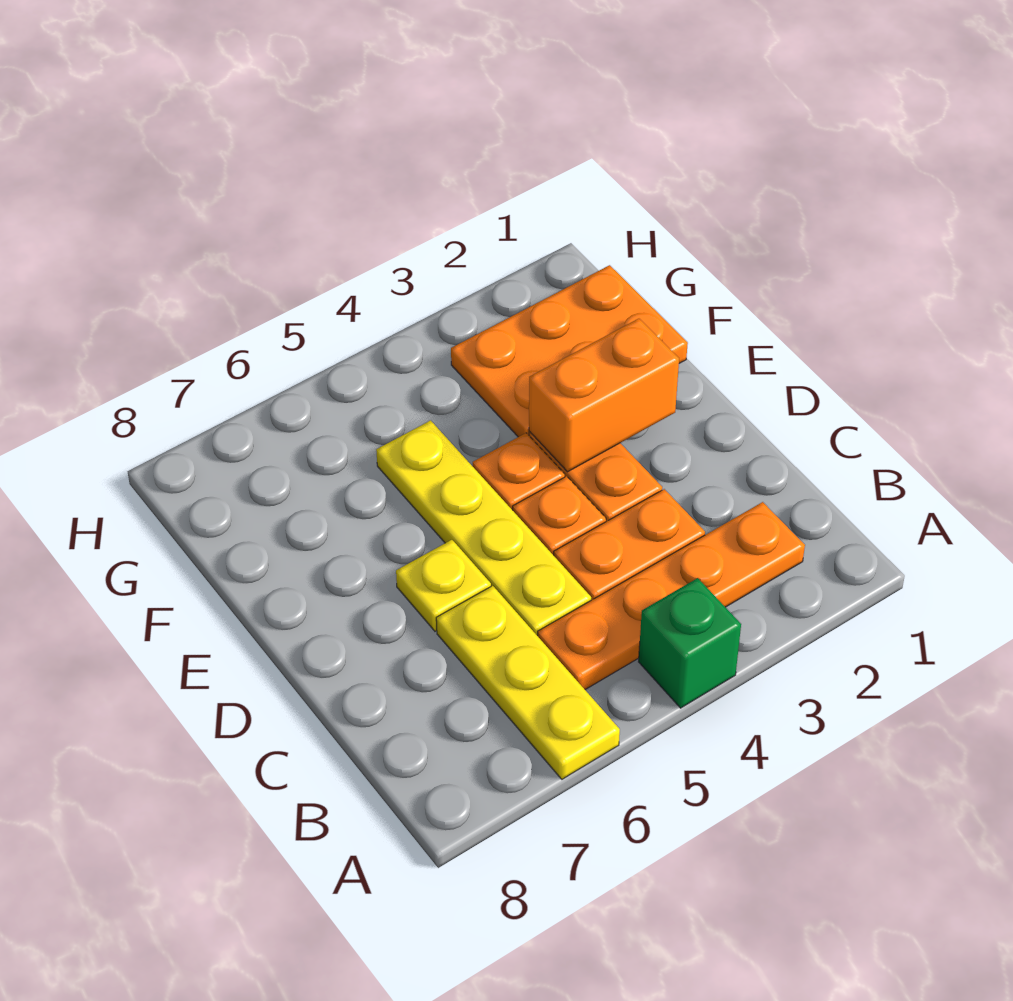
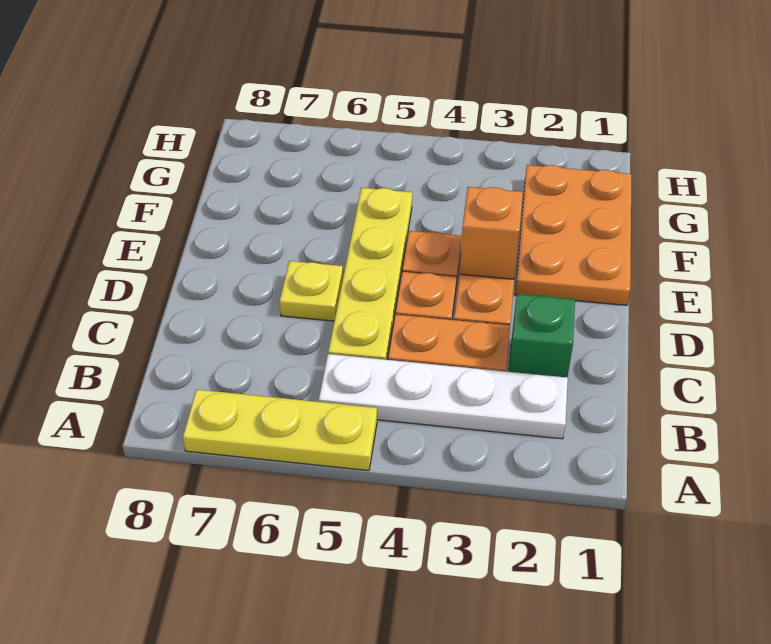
green 1x1 brick [639,578,741,708] -> green 1x1 brick moved to [509,294,575,377]
yellow 1x3 plate [436,586,620,779] -> yellow 1x3 plate turned to [183,389,377,471]
orange 1x4 plate [538,502,805,690] -> white 1x4 plate [319,354,568,439]
orange 1x2 brick [529,319,679,472] -> orange 1x1 brick [460,187,523,279]
orange 2x3 plate [451,265,688,437] -> orange 2x3 plate turned to [515,165,631,305]

